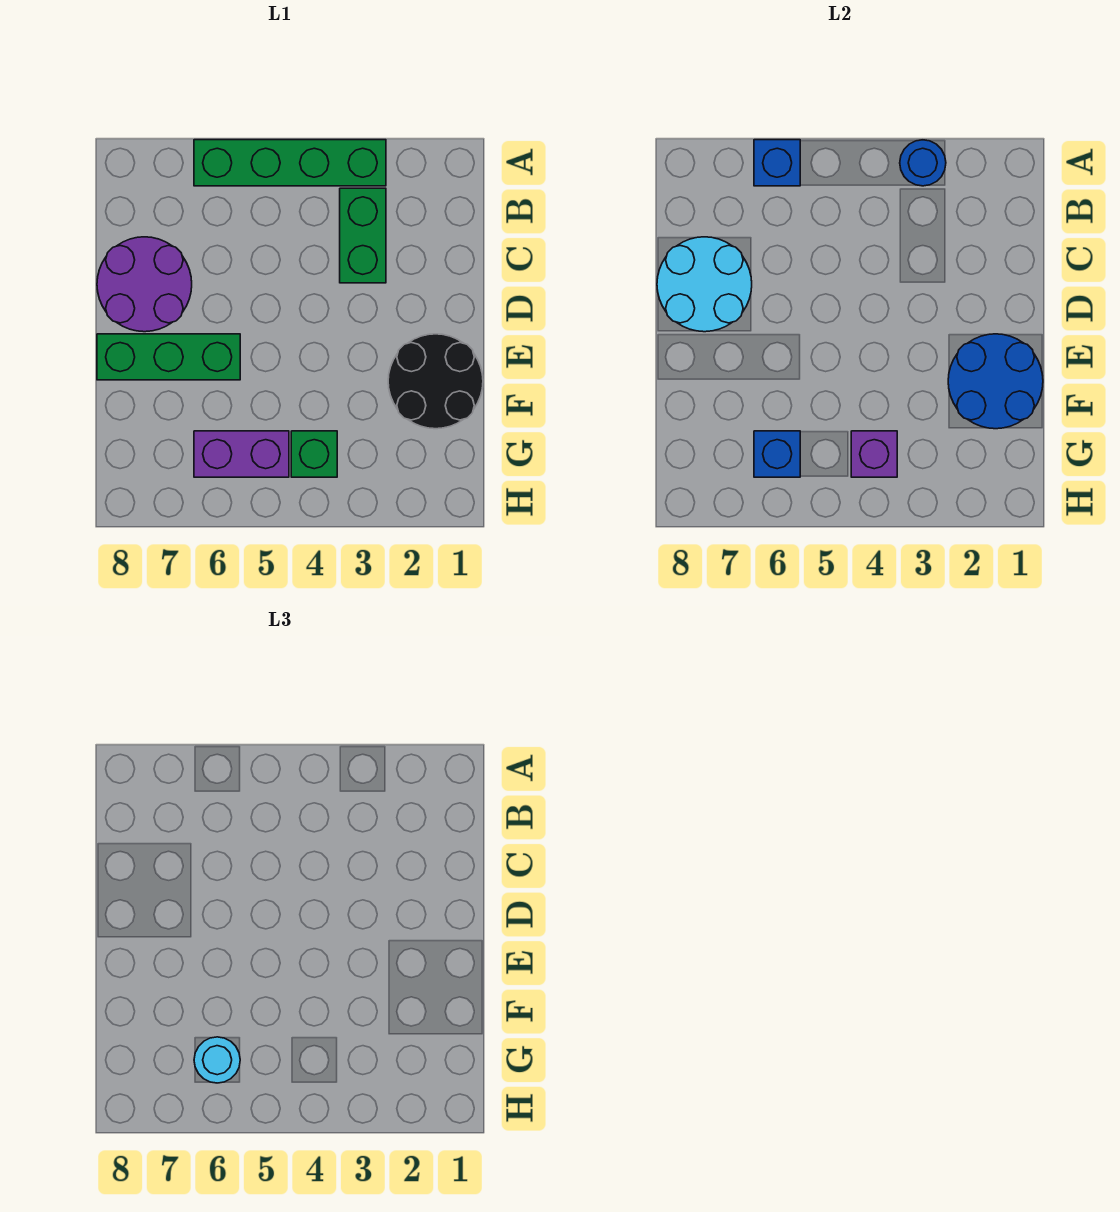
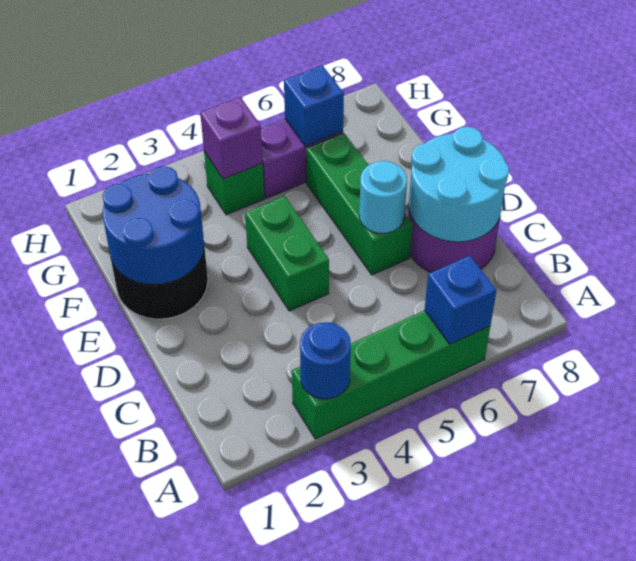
green 1x2 brick [340,188,386,283] -> green 1x2 brick moved to [245,196,329,311]
green 1x3 brick [97,334,240,380] -> green 1x3 brick turned to [306,133,413,275]
cyan 1x1 round brick [194,1037,240,1083] -> cyan 1x1 round brick moved to [359,161,407,233]

